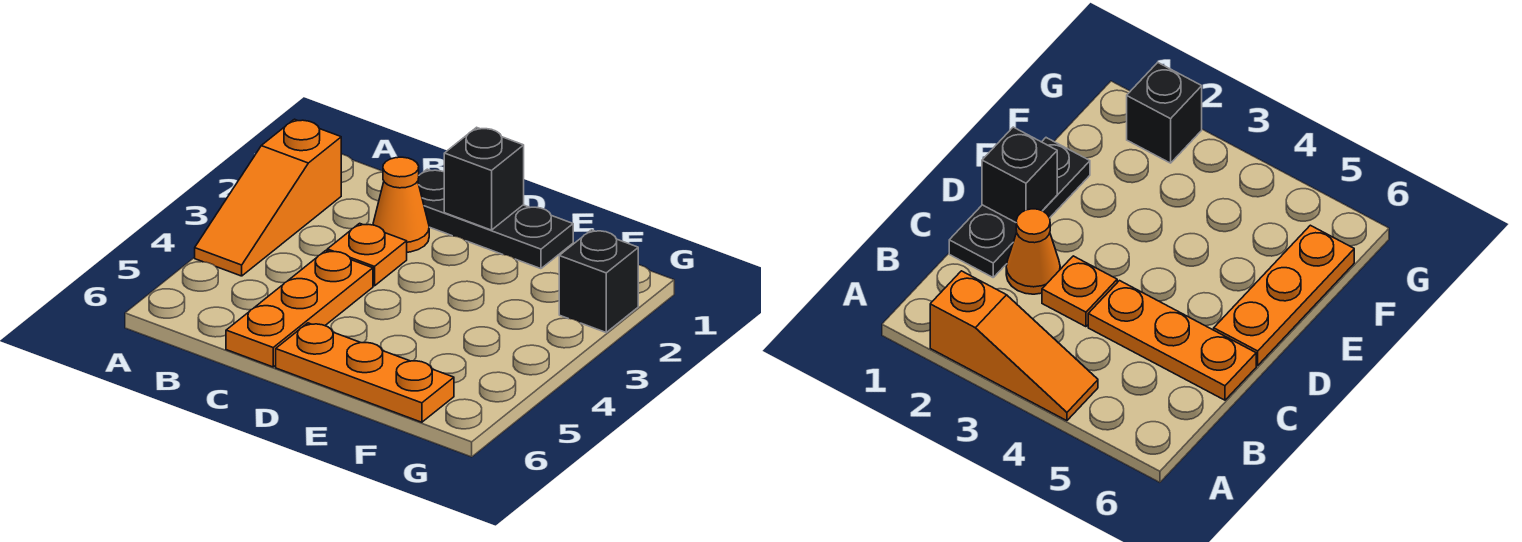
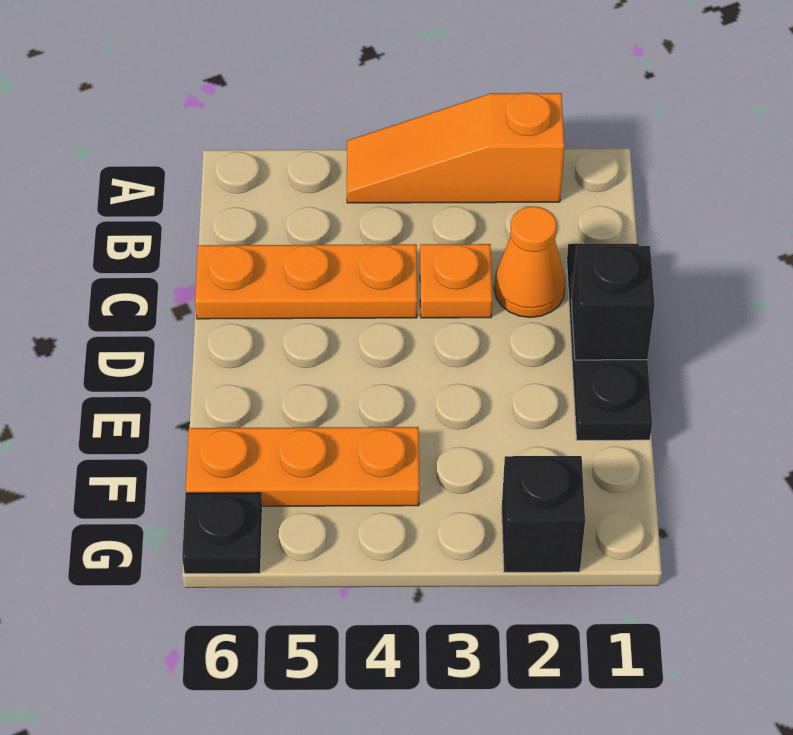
orange 1x3 plate [276,323,454,422] -> orange 1x3 plate turned to [186,427,420,506]
none -> black 1x1 plate [182,493,262,574]

